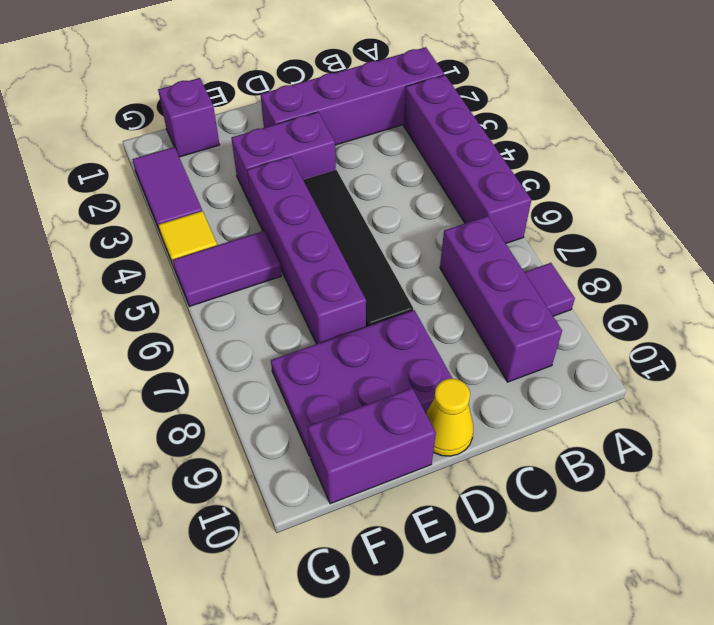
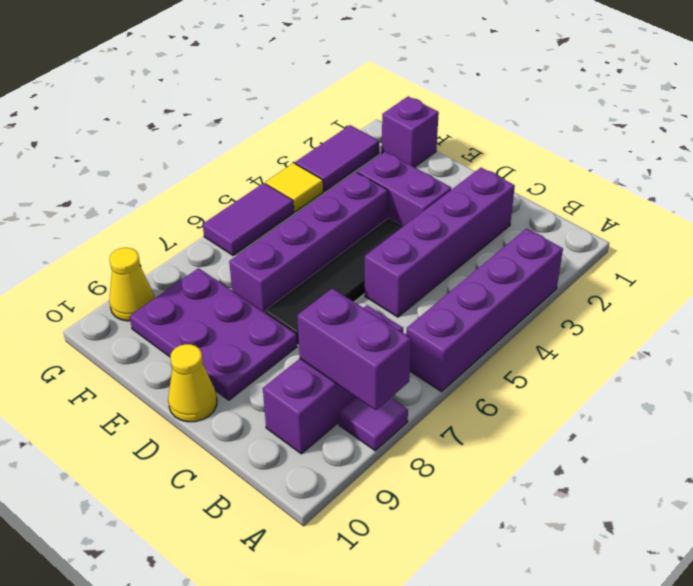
purple 1x4 brick [260,47,444,145] -> purple 1x4 brick turned to [365,168,515,317]
purple 1x2 brick [308,388,436,504] -> purple 1x2 brick moved to [297,288,411,410]
purple 1x2 tile [173,231,282,306] -> purple 1x2 tile turned to [203,183,294,255]
none -> yellow 1x1 cone [109,248,155,321]

